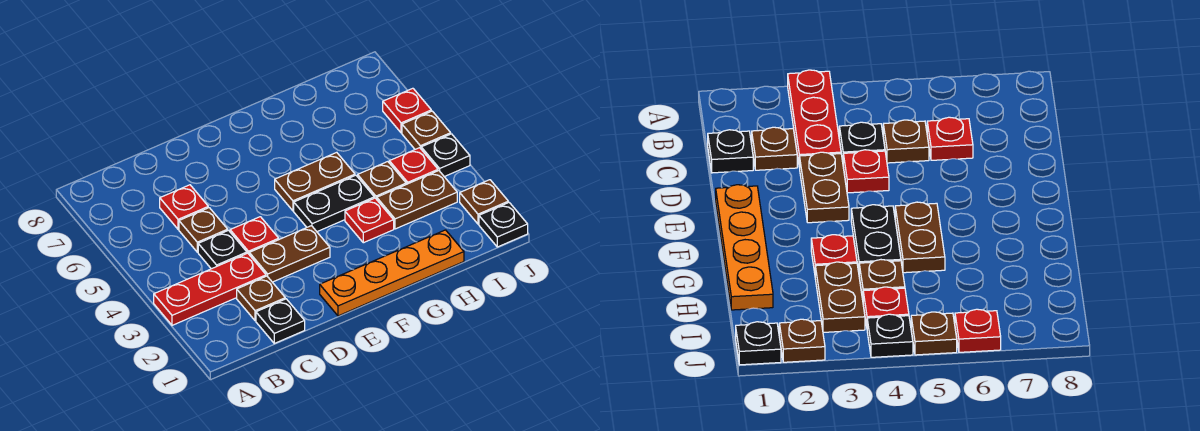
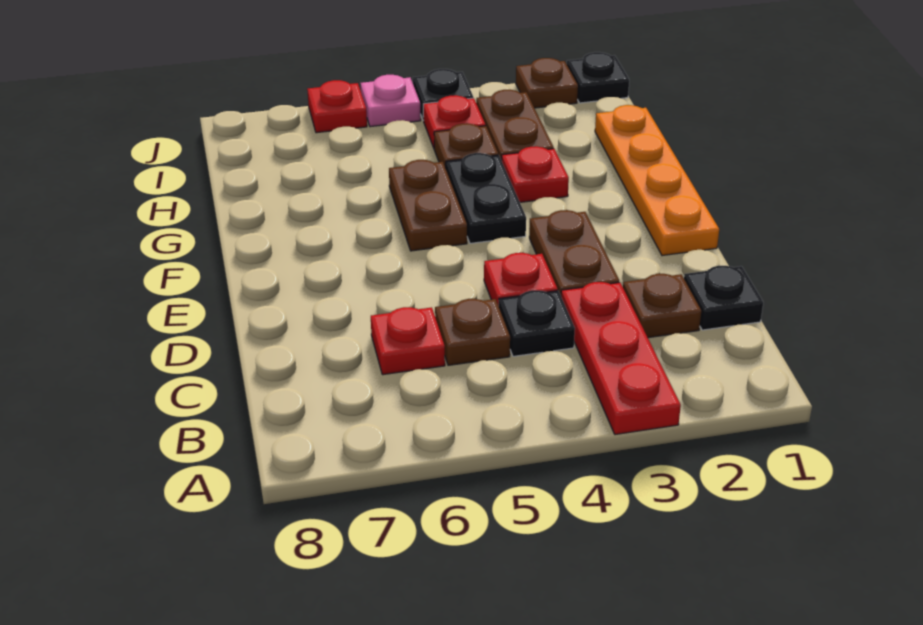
brown 1x1 plate [402,111,451,149] -> pink 1x1 plate [361,75,421,127]

